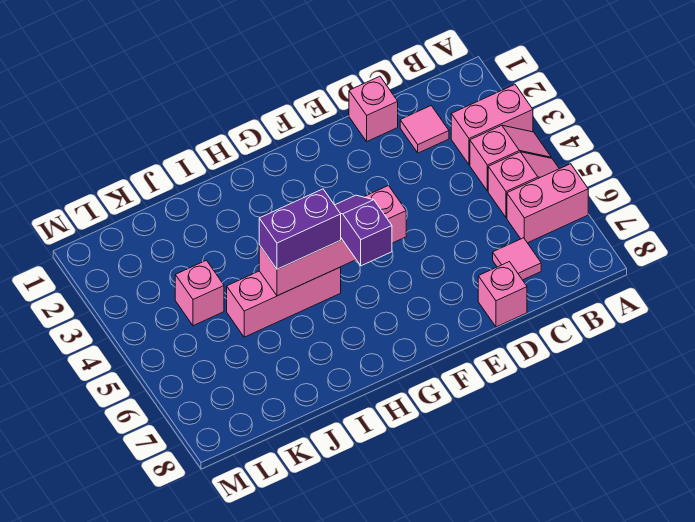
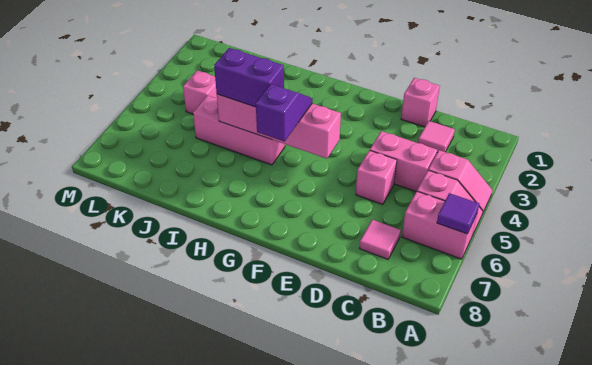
pink 1x2 brick [451,85,533,165] -> pink 1x2 brick moved to [370,131,437,191]
none -> purple 1x1 tile [437,193,479,234]
pink 1x1 brick [478,262,527,327] -> pink 1x1 brick moved to [356,150,397,204]

